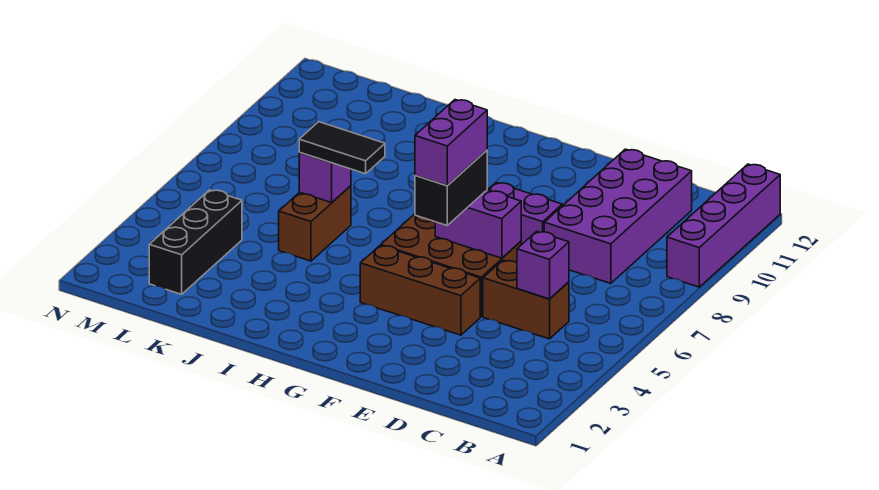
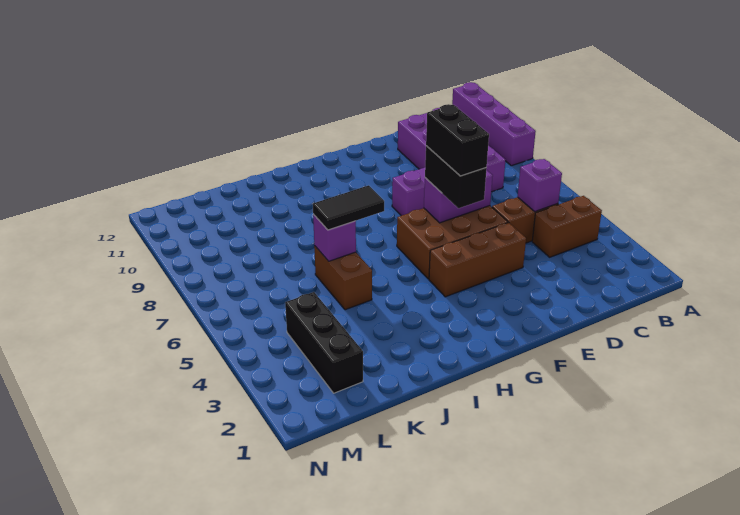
none -> brown 1x2 brick [532,196,602,257]
purple 1x2 brick [415,100,487,186] -> black 1x2 brick [426,104,489,176]

